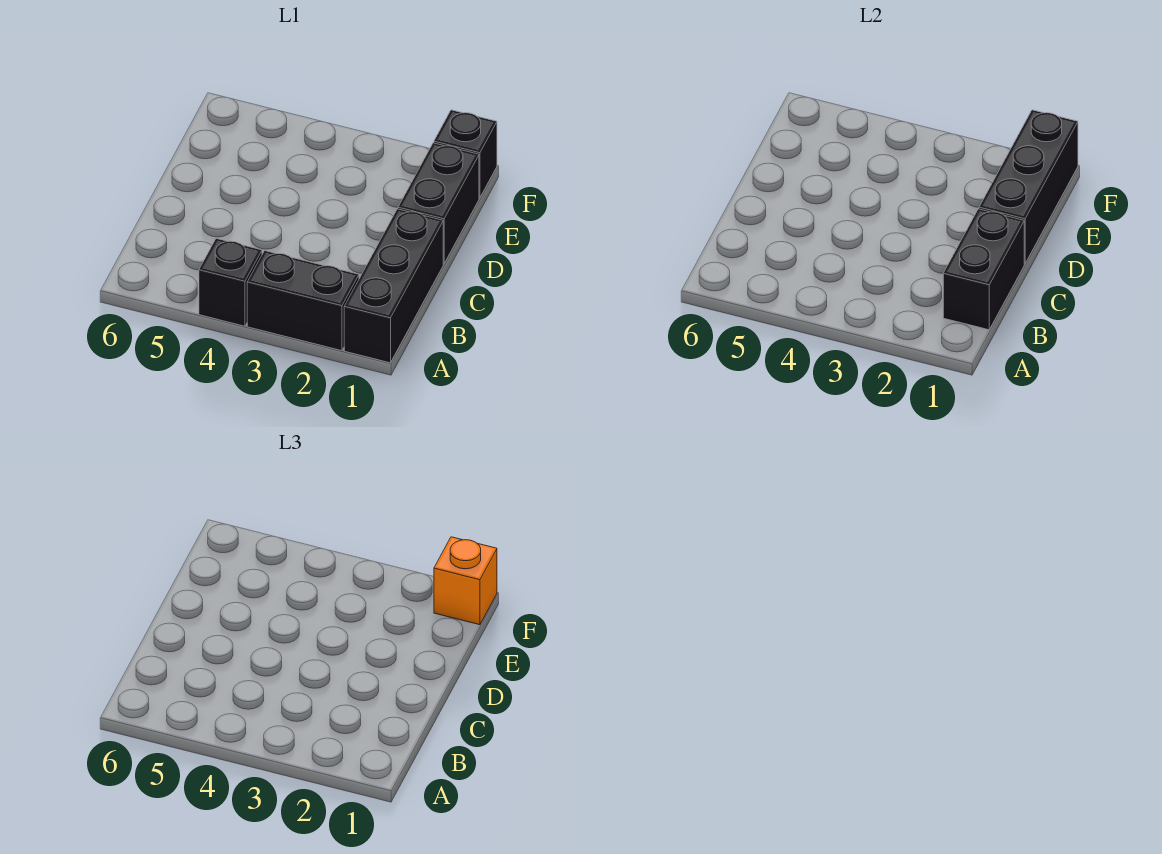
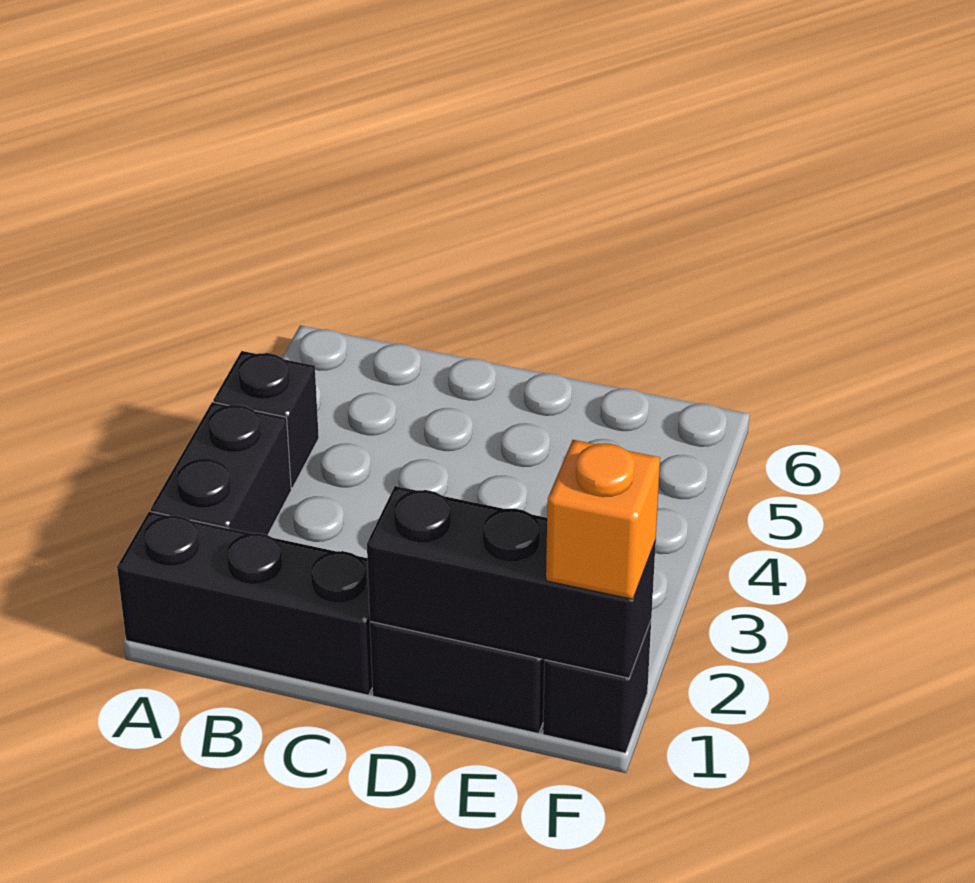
black 1x2 brick [943,209,1024,330] -> none

